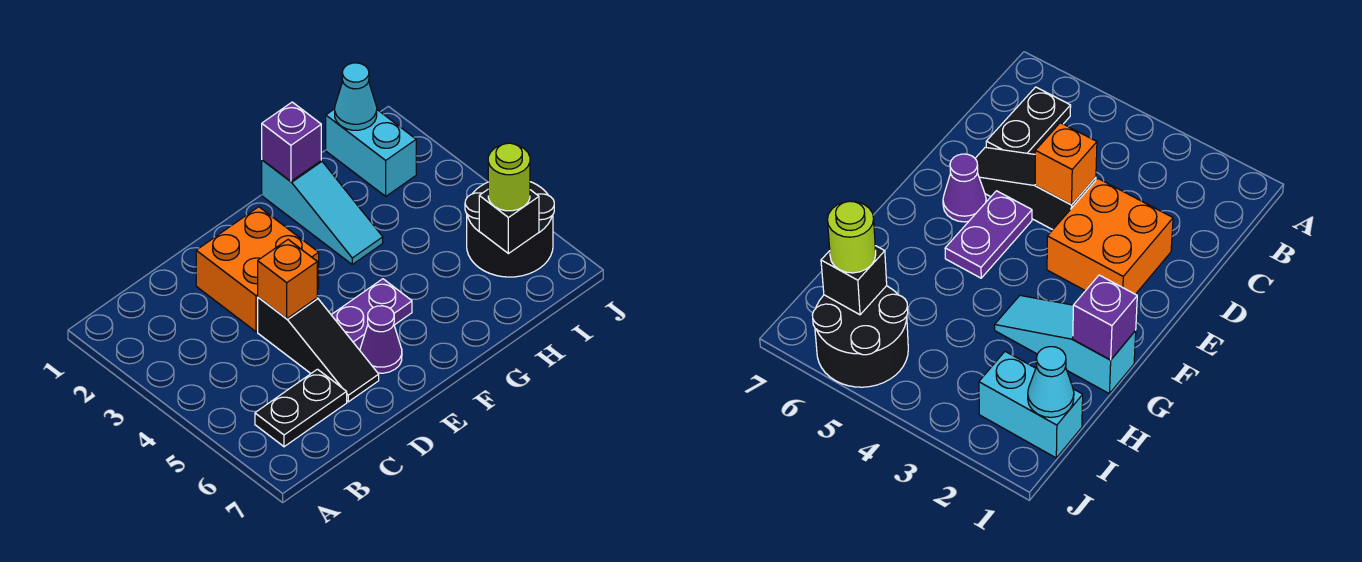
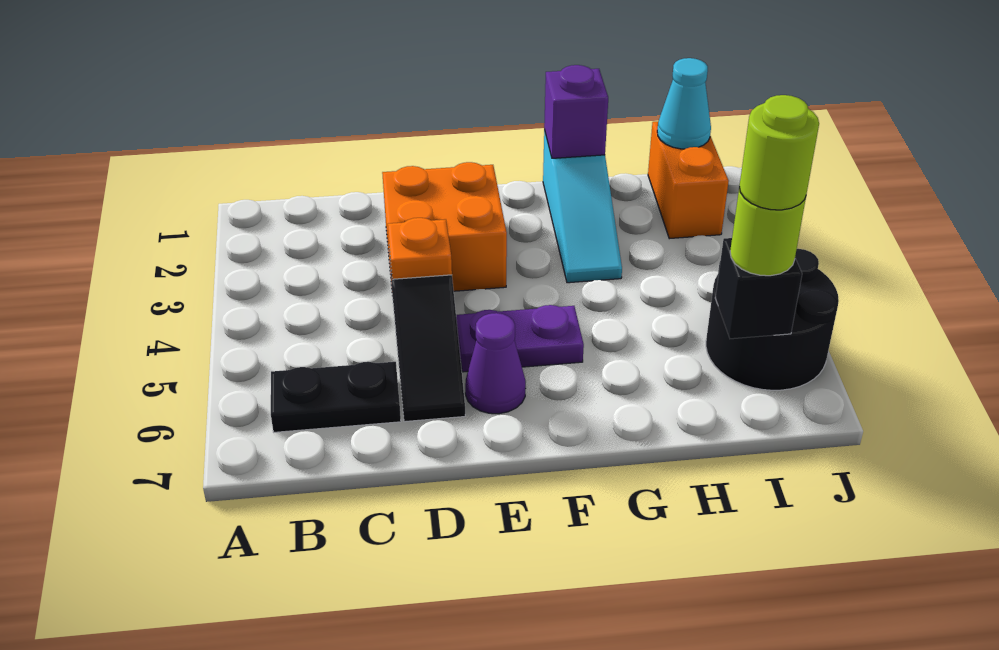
orange 1x1 brick [258,240,317,319] -> orange 1x1 plate [388,218,452,279]
cyan 1x2 brick [326,109,416,196] -> orange 1x2 brick [648,122,729,239]
none -> lime 1x1 round brick [739,95,819,210]

